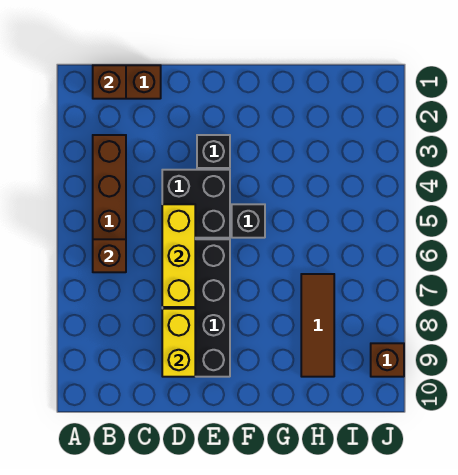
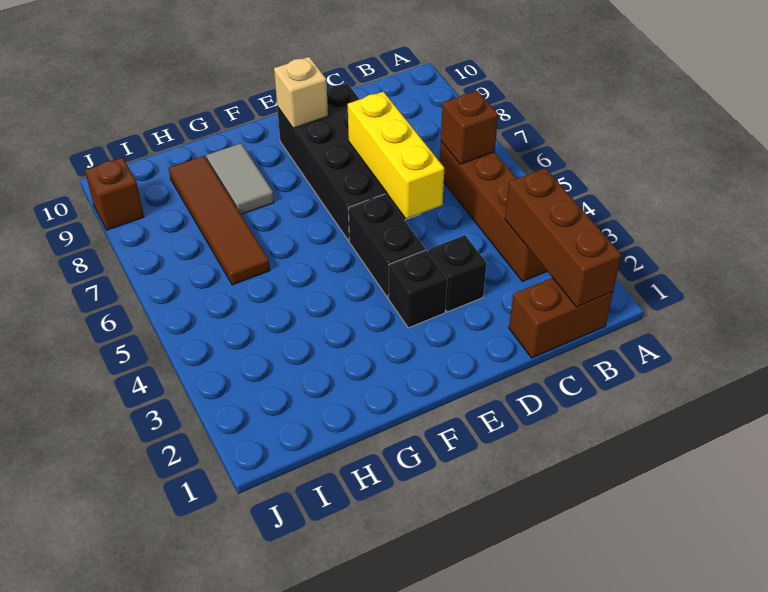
brown 1x1 brick [93,65,126,99] -> brown 1x3 brick [505,168,621,307]
black 2x2 brick [162,170,230,238] -> black 1x2 brick [348,194,425,298]
yellow 1x2 brick [162,309,195,377] -> none
none -> tan 1x1 brick [274,57,328,128]
black 1x1 brick [232,204,265,238] -> black 1x1 brick moved to [428,235,487,312]
none -> grey 1x2 tile [206,143,274,214]
brown 1x3 tile [301,274,334,377] -> brown 1x4 tile [169,156,270,285]

